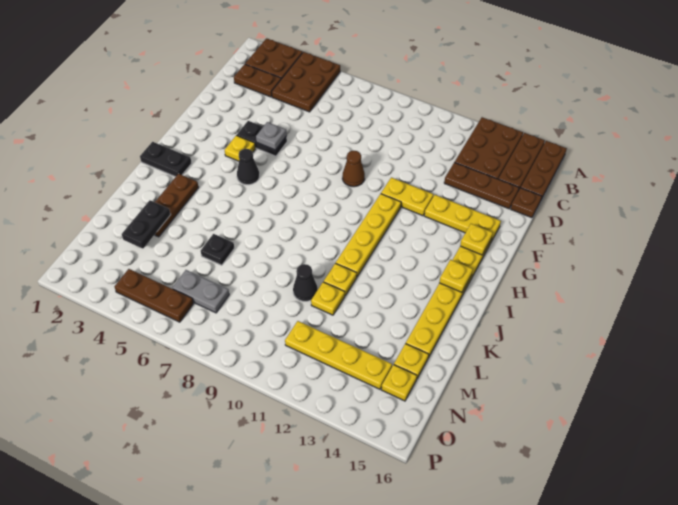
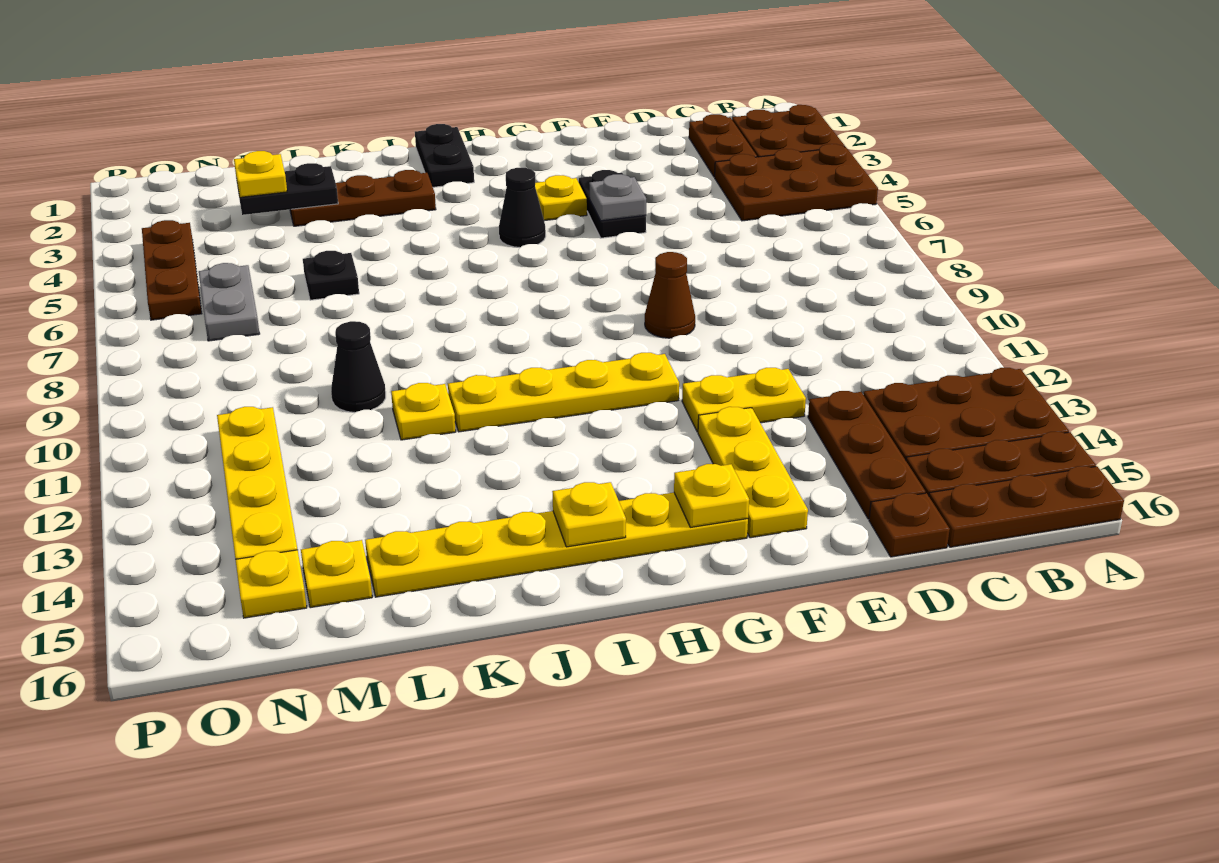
yellow 1x2 plate [381,177,434,216] -> yellow 1x2 plate turned to [682,368,806,432]
yellow 1x1 plate [311,282,345,315] -> yellow 1x1 plate moved to [234,151,287,197]

